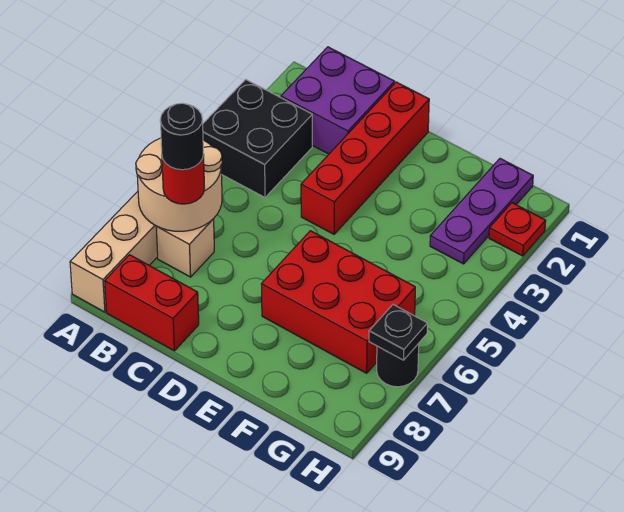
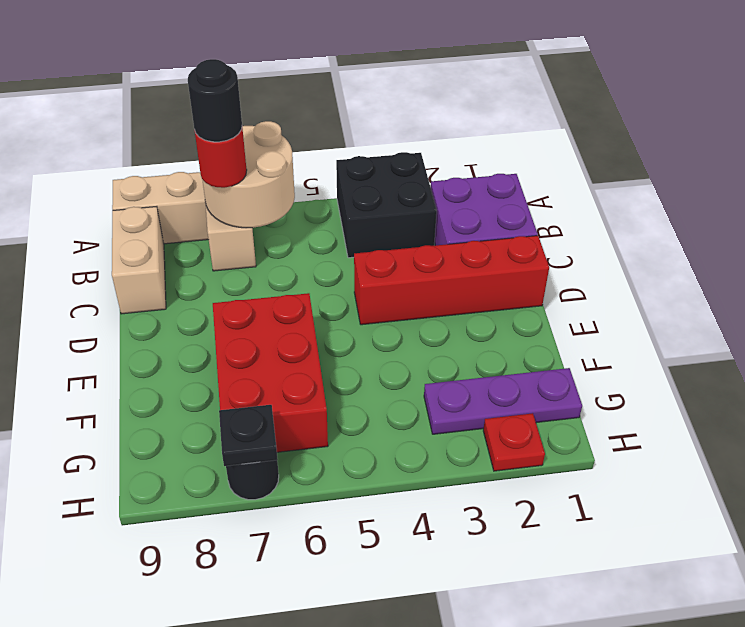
red 1x2 brick [105,255,199,351] -> tan 1x2 brick [112,207,166,314]

